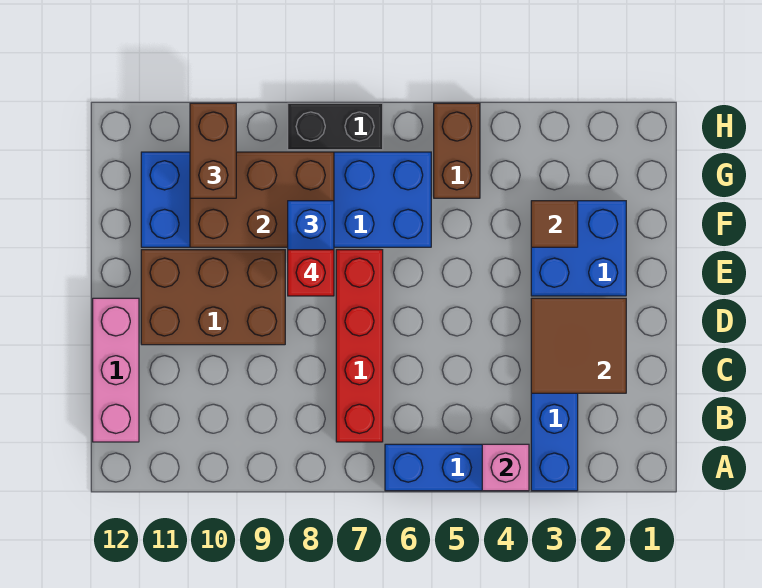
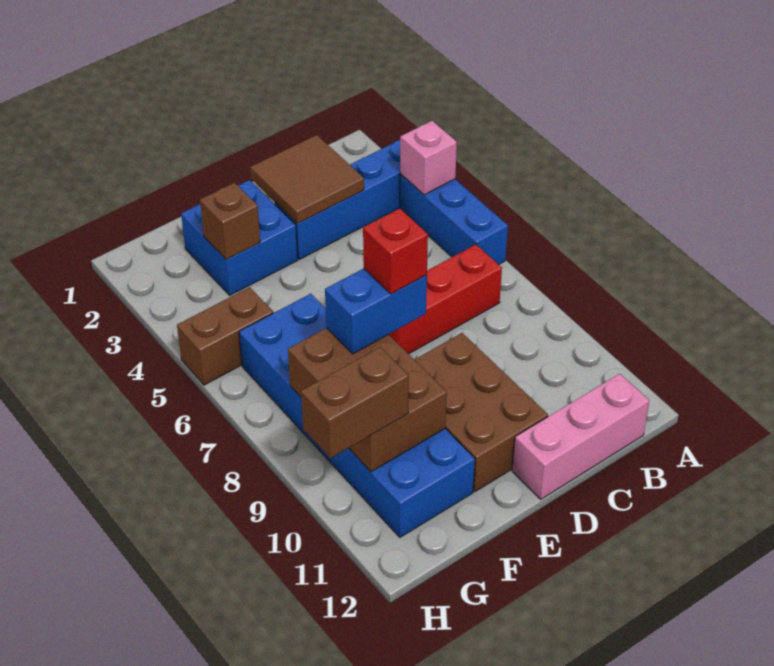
brown 1x1 tile [531,201,578,247] -> brown 1x1 brick [200,183,260,260]
black 1x2 brick [288,103,383,150] -> none

